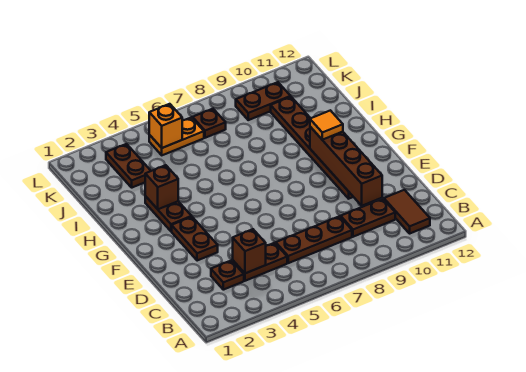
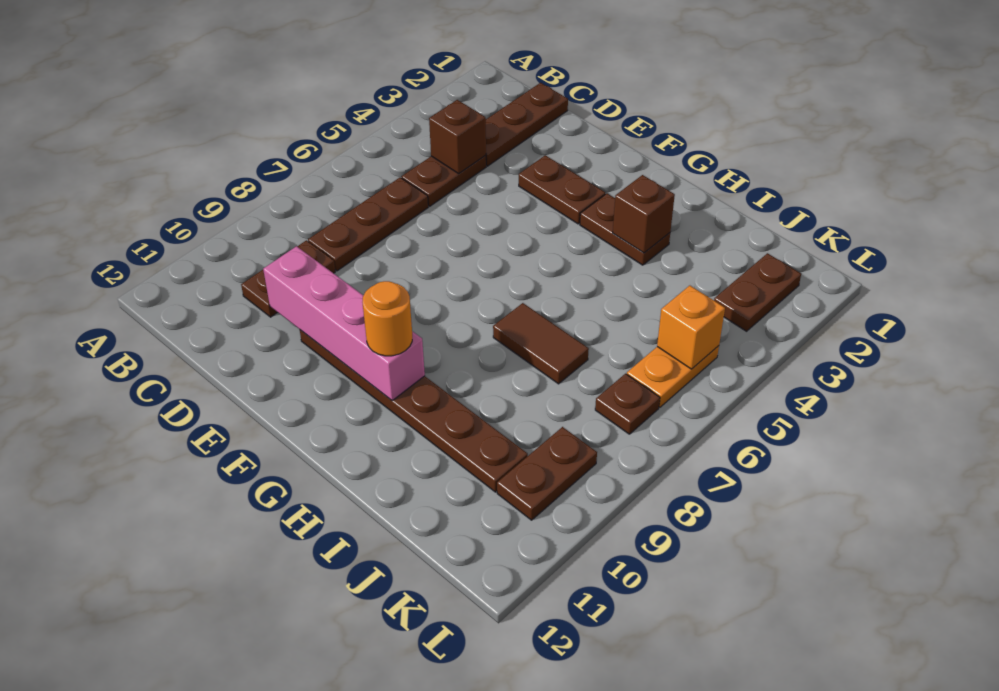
brown 1x2 tile [384,190,430,233] -> brown 1x2 tile moved to [493,303,589,384]
brown 1x1 plate [211,260,244,290] -> brown 1x3 plate [486,83,568,166]
brown 1x4 brick [310,127,382,206] -> pink 1x4 brick [263,246,425,400]
orange 1x1 tile [310,110,343,140] -> orange 1x1 round brick [362,281,412,356]
brown 1x2 plate [106,144,151,188] -> brown 1x2 plate turned to [714,253,801,331]

